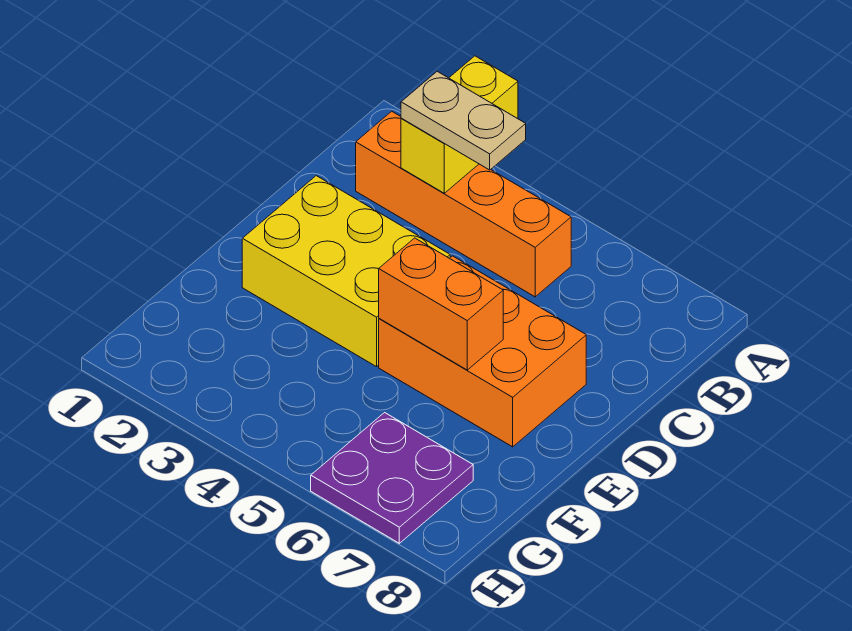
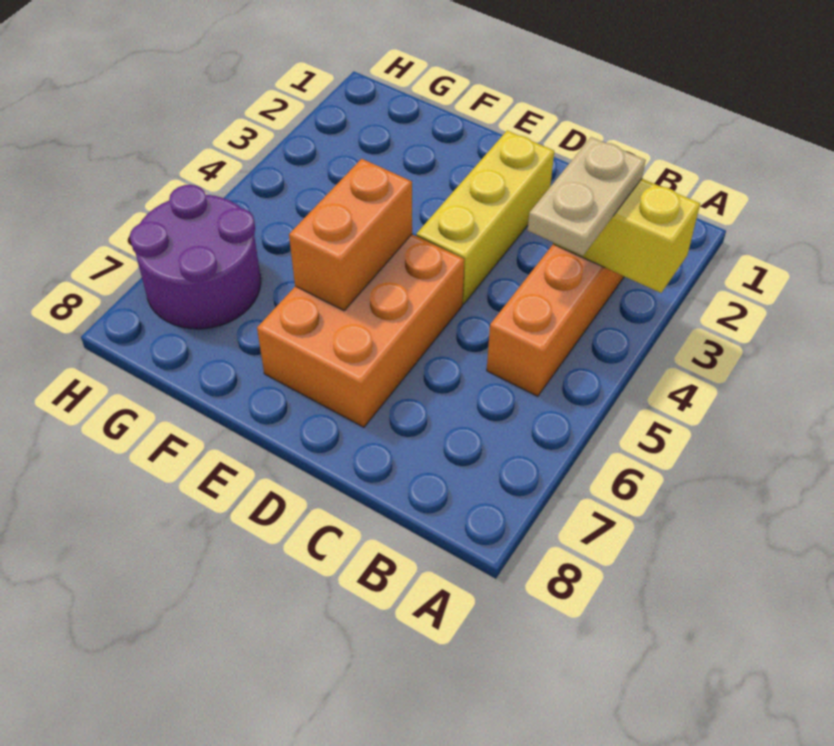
yellow 2x3 brick [242,176,450,367] -> yellow 1x3 brick [416,131,554,304]
purple 2x2 plate [311,413,473,543] -> purple 2x2 round brick [130,185,261,329]

